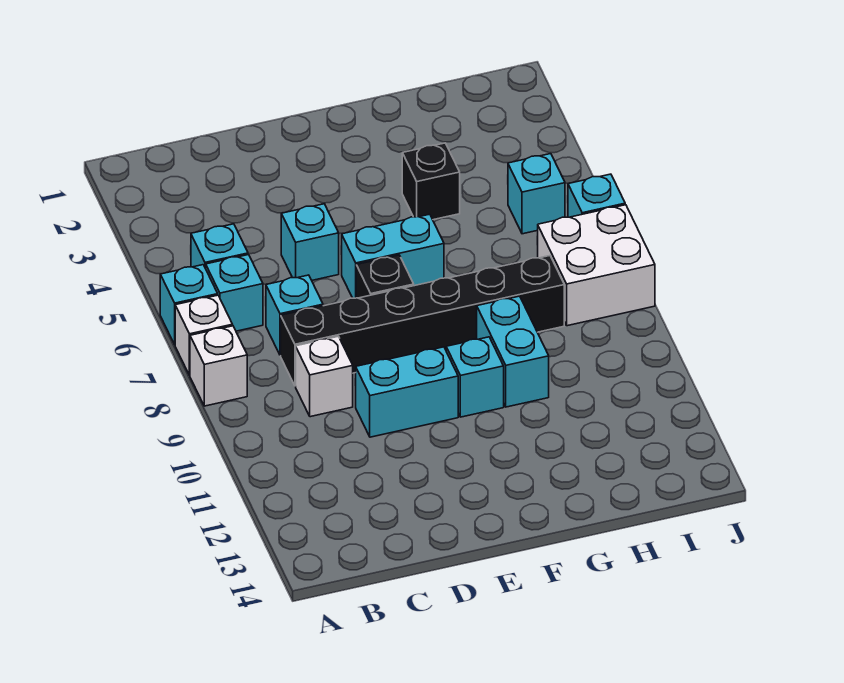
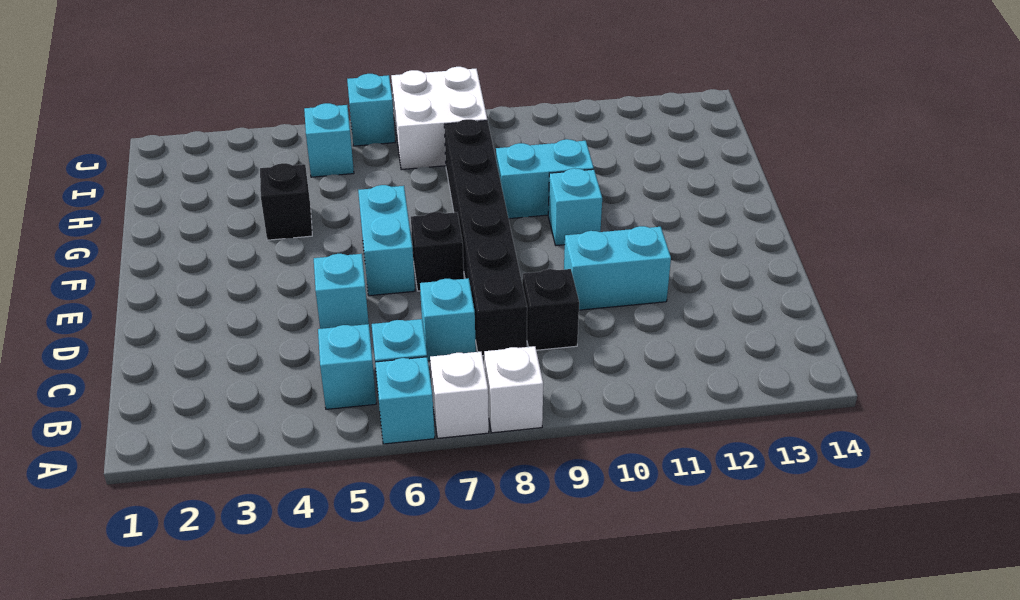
white 1x1 brick [296,336,353,417] -> black 1x1 brick [522,269,579,350]
cyan 1x2 brick [356,347,458,437] -> cyan 1x2 brick turned to [564,226,671,310]

